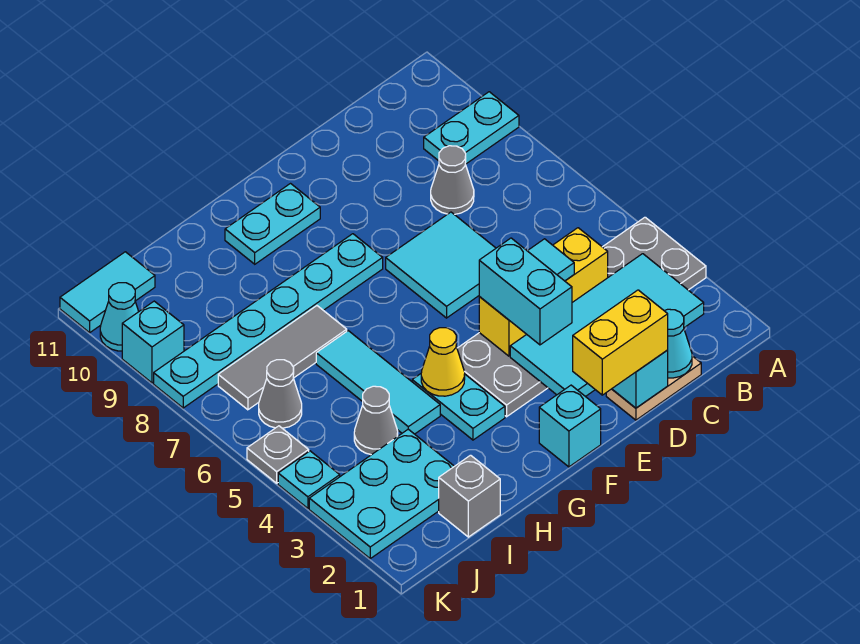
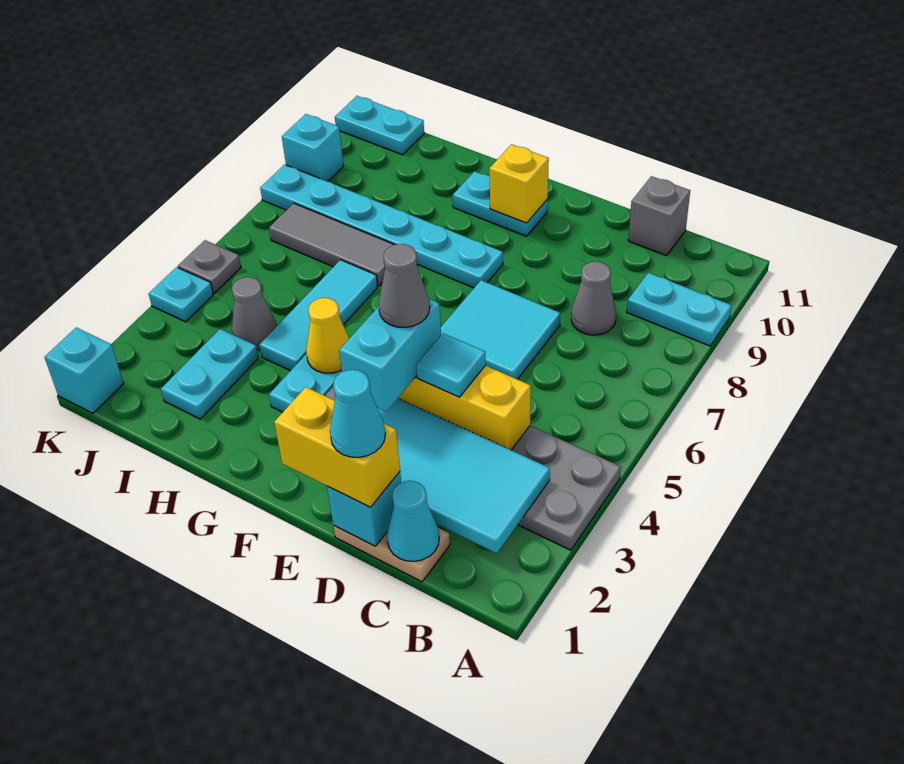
cyan 1x1 brick [539,385,601,467] -> cyan 1x1 brick moved to [44,327,124,413]
none -> yellow 1x1 brick [489,144,549,223]
grey 1x1 brick [439,455,500,537] -> grey 1x1 brick moved to [628,176,690,256]
cyan 2x3 plate [309,429,454,558] -> cyan 1x2 plate [161,329,258,419]
grey 1x1 cone [259,360,302,428] -> grey 1x1 cone moved to [379,244,430,327]
cyan 1x2 tile [60,252,155,333] -> cyan 1x2 plate [335,96,424,155]
cyan 1x1 cone [100,283,139,351] -> cyan 1x1 cone moved to [330,370,385,457]

